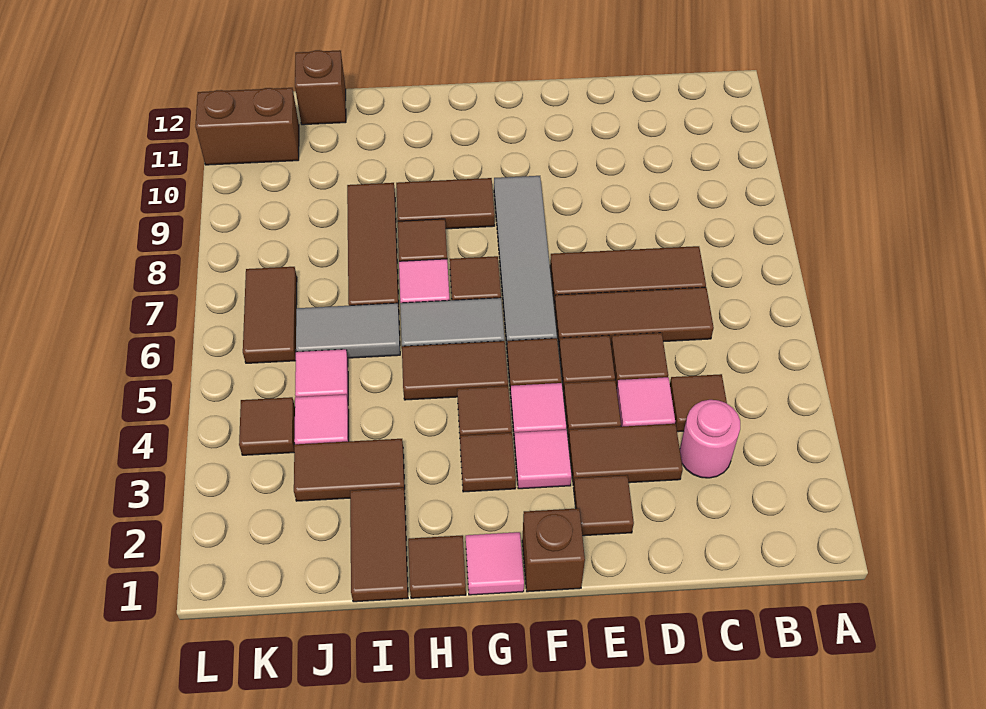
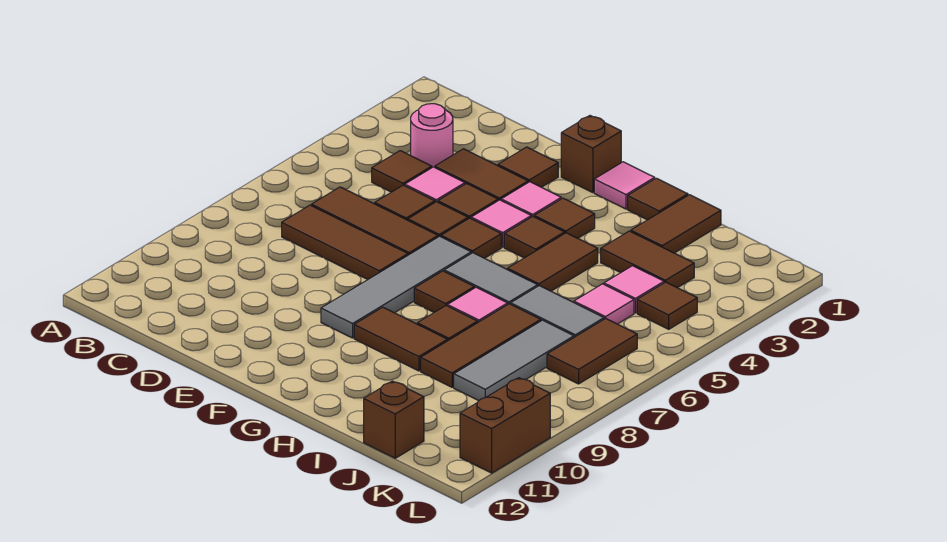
brown 1x2 tile [402,341,508,400] -> brown 1x2 tile turned to [508,233,598,291]
none -> grey 1x3 tile [454,320,574,401]
brown 1x2 brick [195,88,299,165] -> brown 1x2 brick turned to [460,378,550,473]

